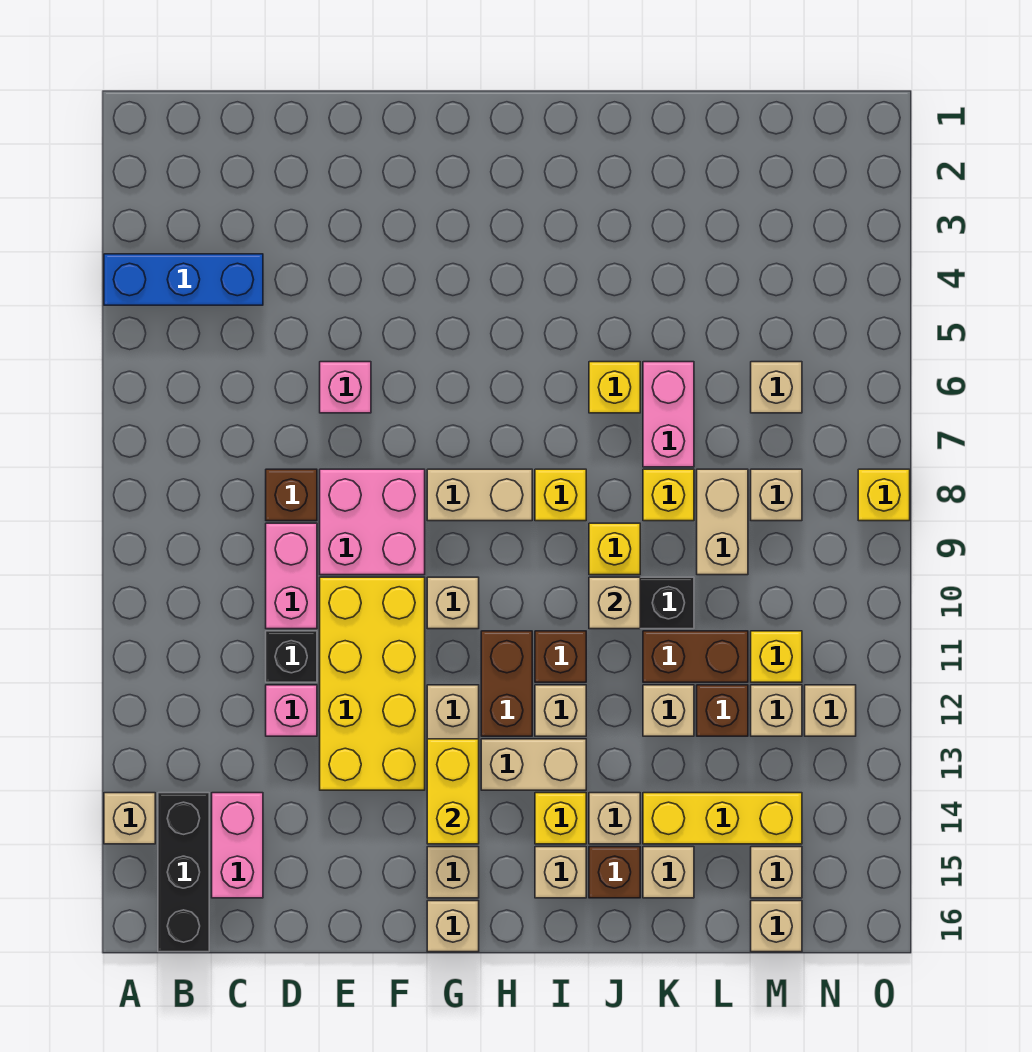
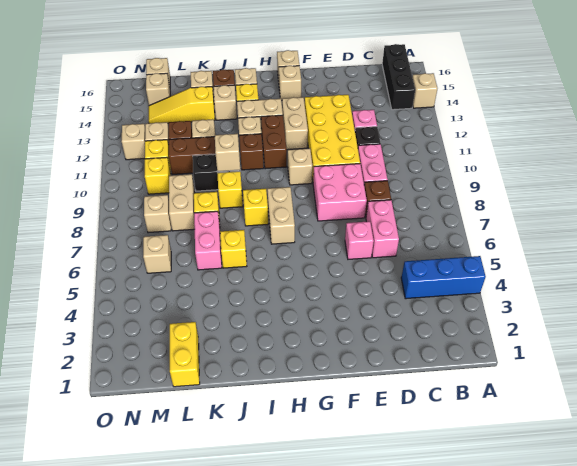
pink 1x2 brick [212,793,263,898] -> pink 1x2 brick moved to [366,200,399,258]
tan 1x2 brick [427,469,532,521] -> tan 1x2 brick turned to [267,187,295,244]
yellow 1x2 brick [427,739,479,844] -> yellow 1x2 brick moved to [170,322,200,387]
yellow 1x3 brick [643,793,802,844] -> yellow 1x3 slope [149,87,215,123]
yellow 1x1 brick [858,469,910,521] -> yellow 1x1 brick moved to [145,157,171,194]

